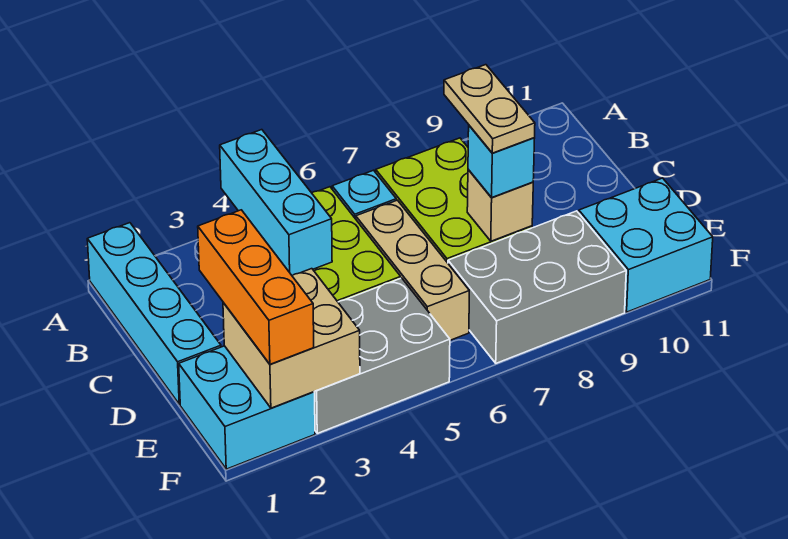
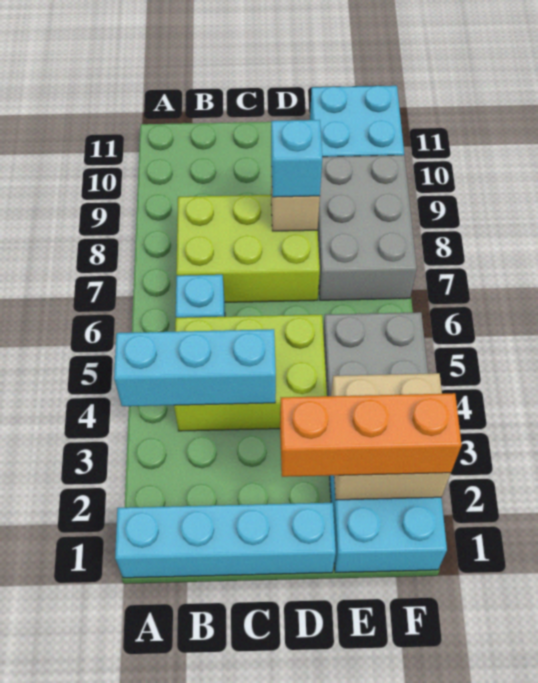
tan 1x3 brick [356,200,469,340] -> none
tan 1x2 plate [444,65,535,153] -> none

